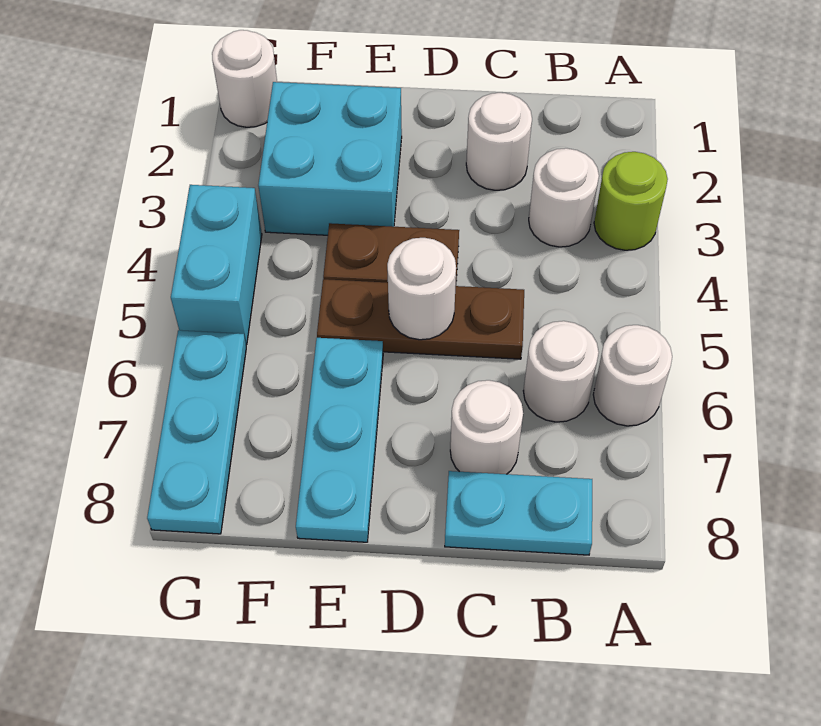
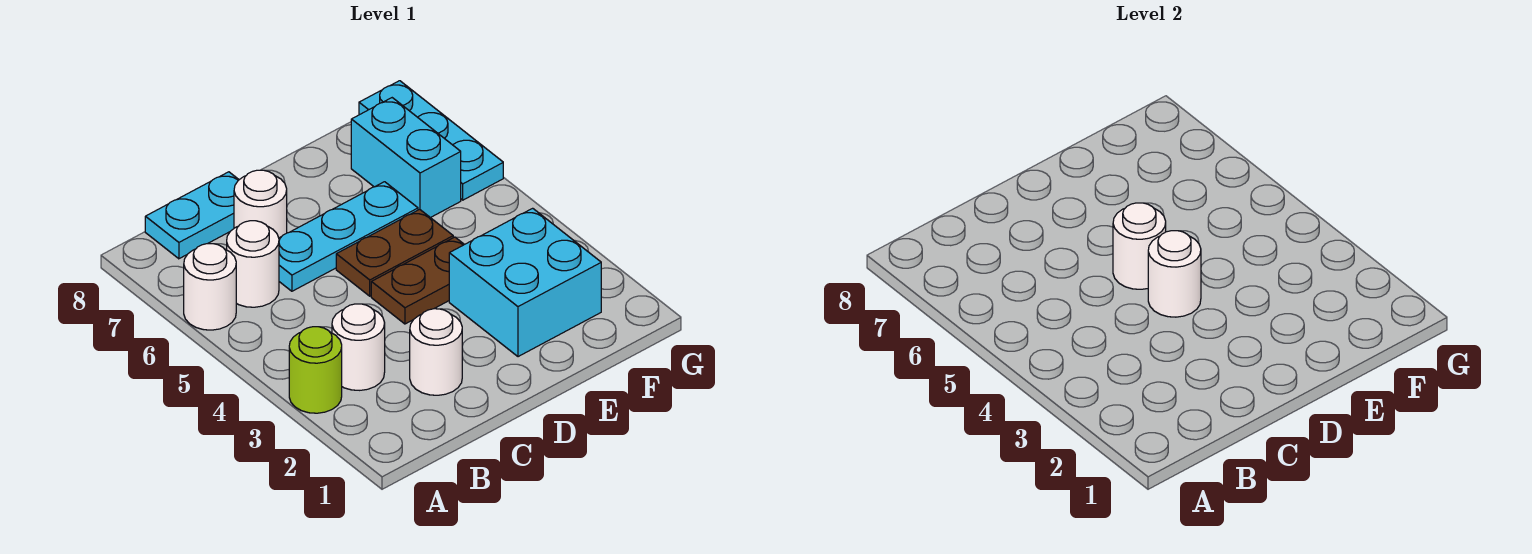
brown 1x3 plate [317,279,524,359] -> brown 1x2 plate [336,209,453,296]
cyan 1x3 plate [296,338,383,542] -> cyan 1x3 plate turned to [279,182,418,291]
white 1x1 round brick [212,30,277,127] -> white 1x1 round brick moved to [1148,231,1201,317]
cyan 1x2 brick [171,185,262,345] -> cyan 1x2 brick moved to [351,98,461,218]

